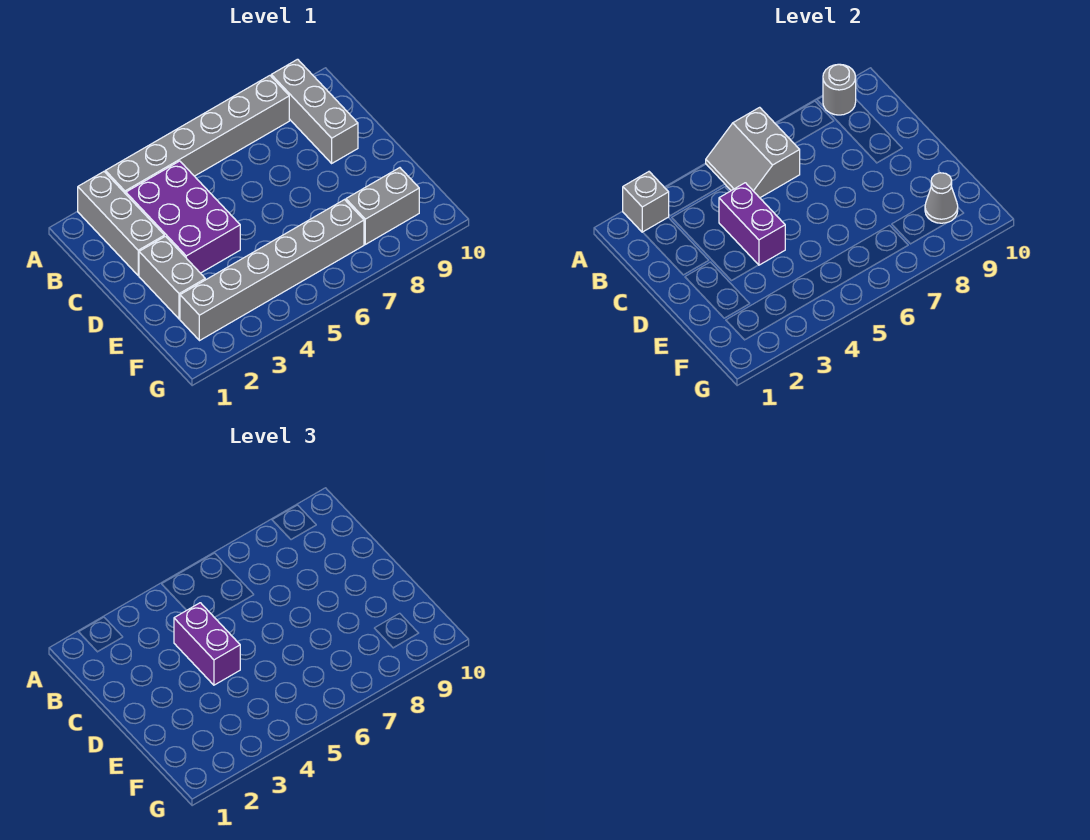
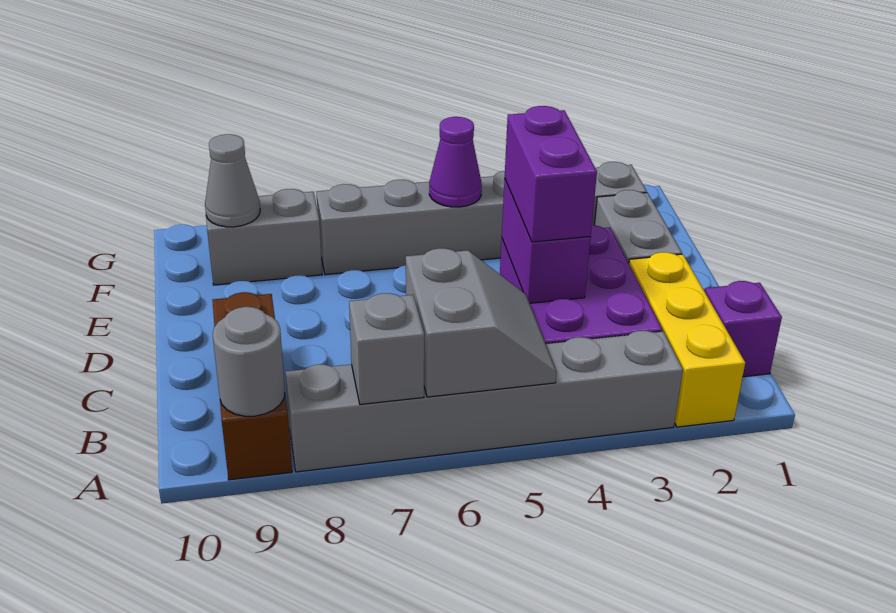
grey 1x3 brick [78,172,164,275] -> yellow 1x3 brick [629,252,745,427]
grey 1x1 brick [623,172,669,232] -> grey 1x1 brick moved to [349,293,424,405]
grey 1x3 brick [271,59,358,163] -> brown 1x3 brick [212,292,292,480]
none -> purple 1x1 brick [705,281,782,377]
none -> purple 1x1 cone [429,117,482,207]

